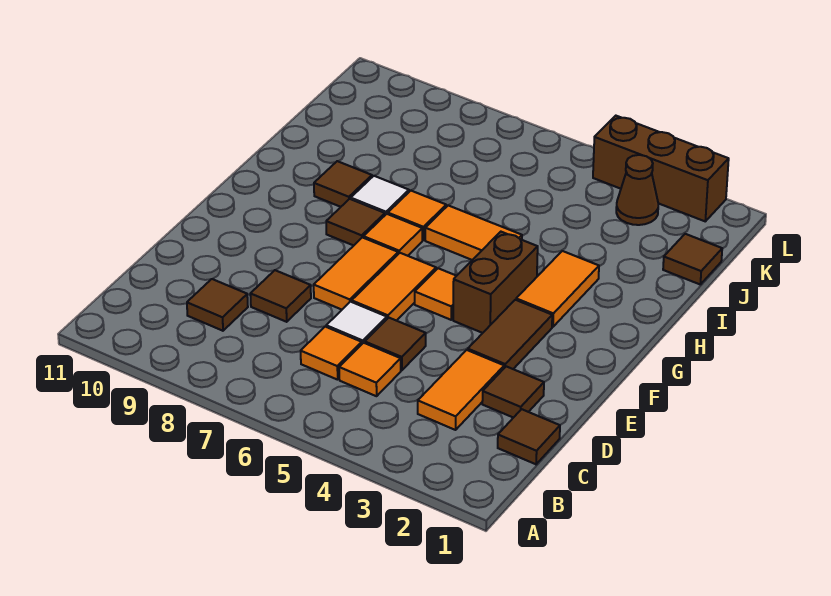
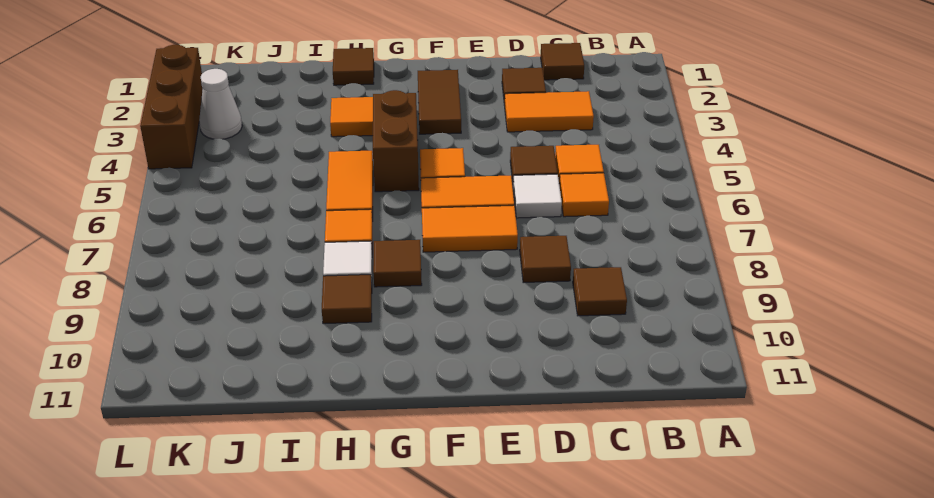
brown 1x2 tile [468,300,552,369] -> brown 1x2 tile turned to [418,70,461,134]
brown 1x2 brick [453,232,538,333] -> brown 1x2 brick turned to [373,90,419,192]
orange 1x1 tile [364,214,422,256] -> none
brown 1x1 tile [663,234,722,284] -> brown 1x1 tile moved to [333,48,374,85]
brown 1x1 cone [616,155,658,225] -> white 1x1 cone [199,69,242,139]

